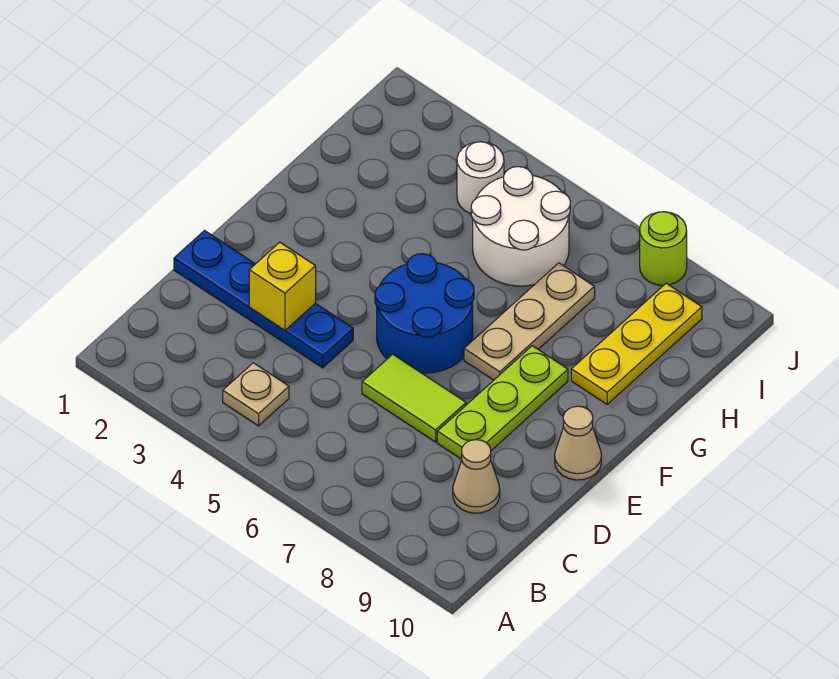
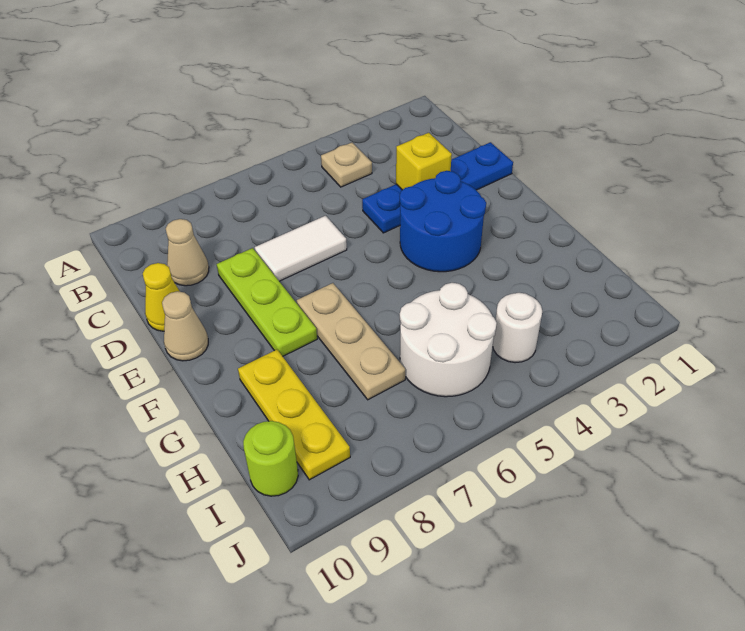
lime 1x2 tile [362,354,466,442] -> white 1x2 tile [255,216,347,281]
none -> yellow 1x1 cone [143,263,180,331]
blue 2x2 round brick [375,254,474,373] -> blue 2x2 round brick moved to [400,171,486,272]
lime 1x1 round brick [640,212,687,285] -> lime 1x1 round brick moved to [243,421,298,496]

